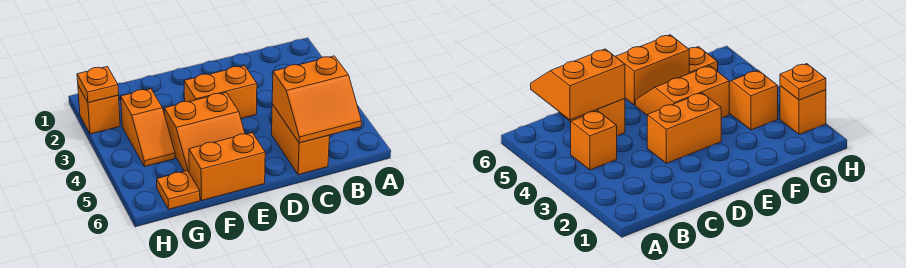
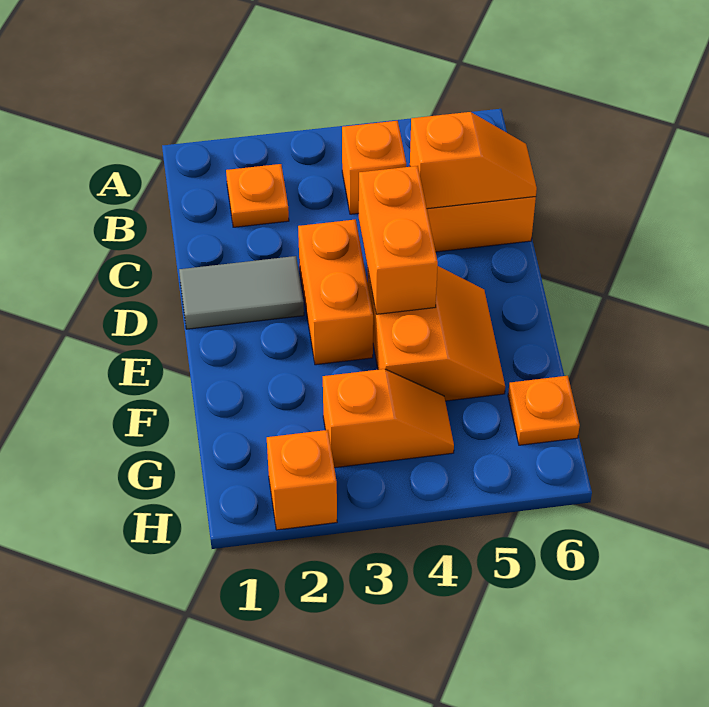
orange 2x2 slope [272,56,361,143] -> orange 1x2 slope [410,112,537,209]
none -> grey 1x2 tile [179,256,304,329]
orange 1x2 brick [189,133,265,201] -> orange 1x2 brick moved to [359,166,438,314]
orange 1x1 plate [77,67,119,103] -> orange 1x1 plate moved to [226,164,289,227]

